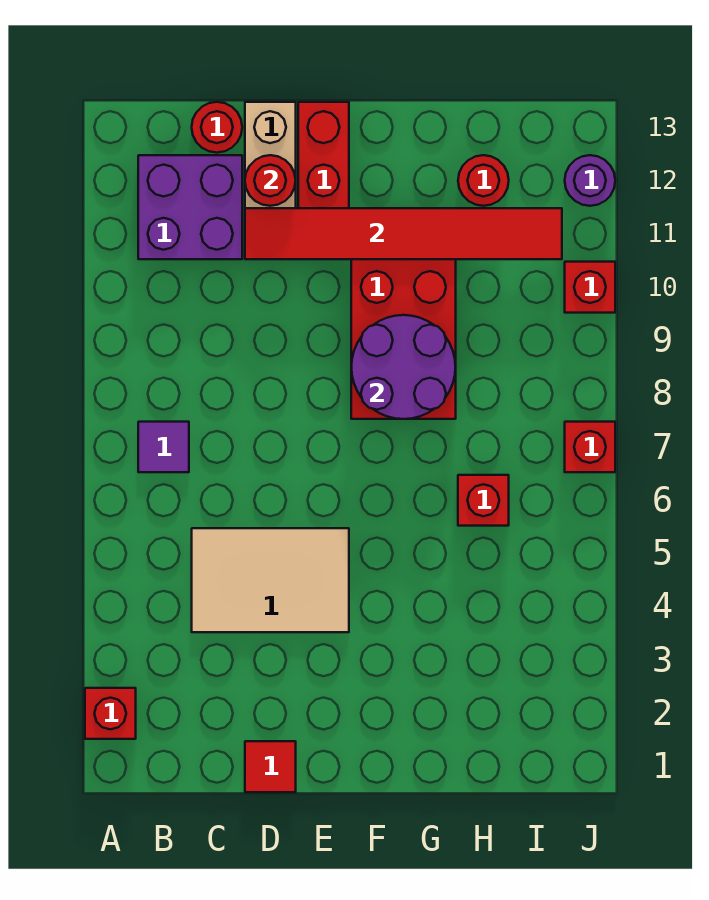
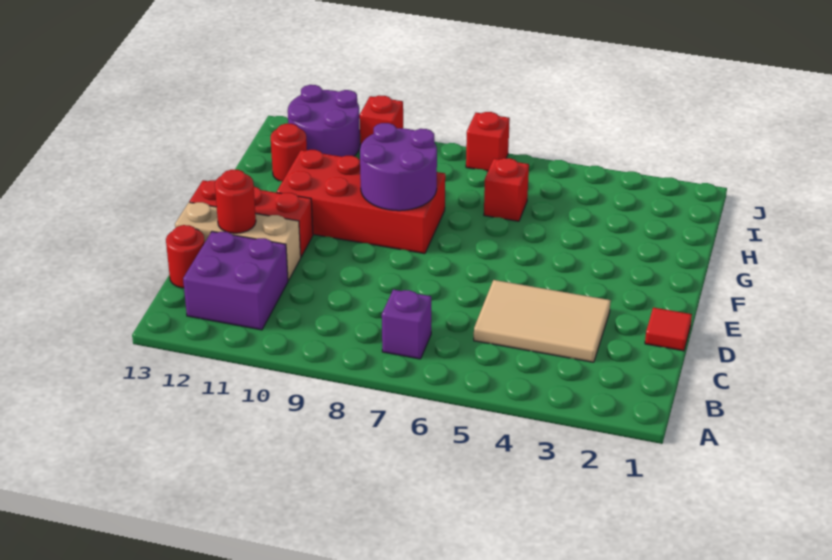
red 1x1 brick [85,688,136,739] -> none
purple 1x1 tile [138,422,189,472] -> purple 1x1 brick [382,290,431,359]
tan 2x3 tile [192,528,349,632] -> tan 2x3 tile turned to [474,280,611,362]
red 1x6 tile [245,208,562,259] -> none
purple 1x1 round brick [565,155,615,206] -> purple 2x2 round brick [288,85,360,157]

